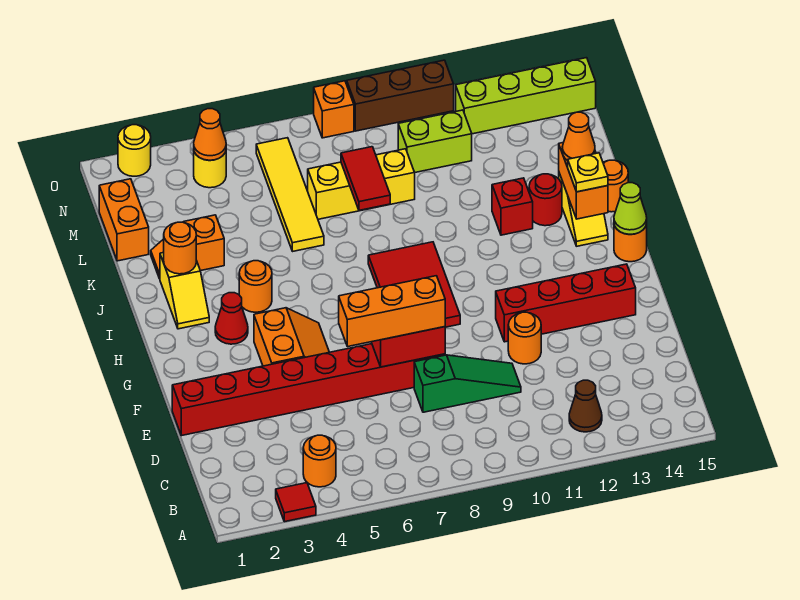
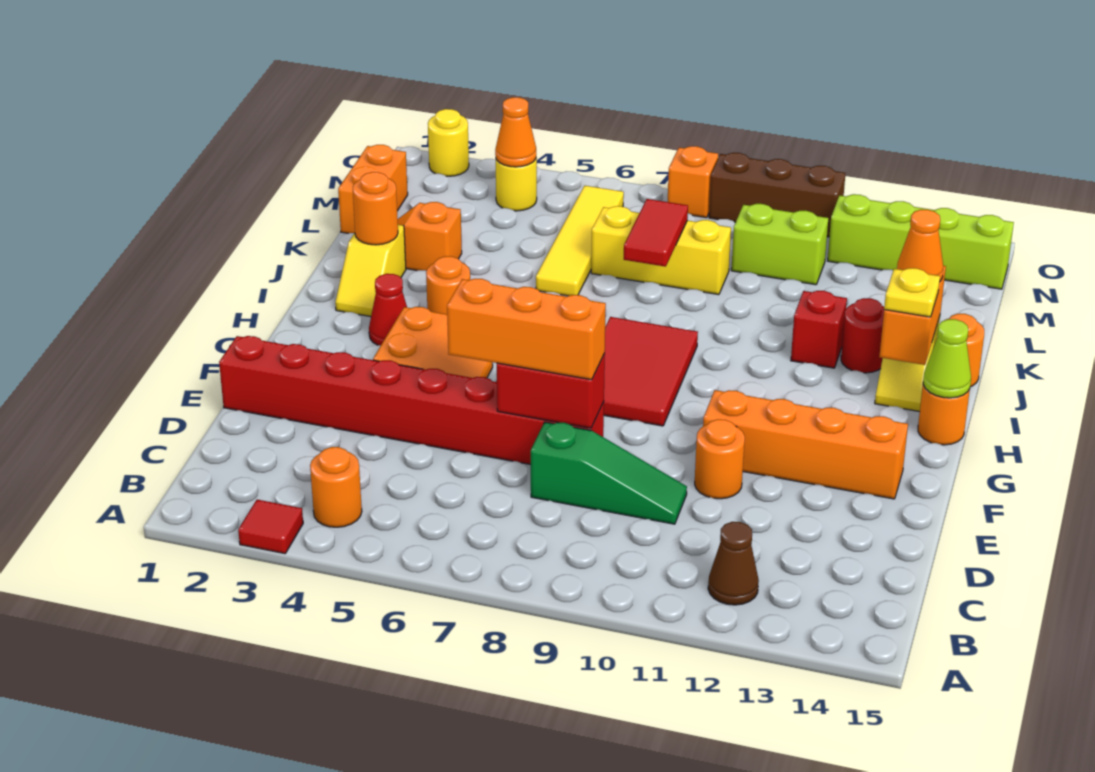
red 1x4 brick [496,264,636,342] -> orange 1x4 brick [703,390,908,499]

